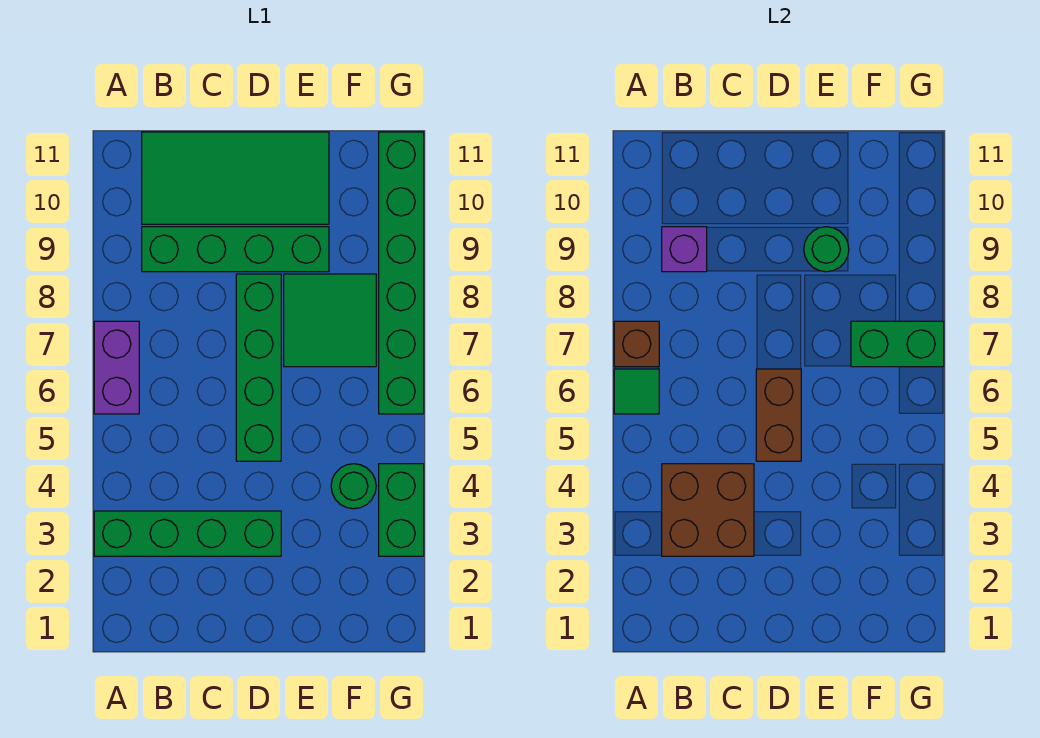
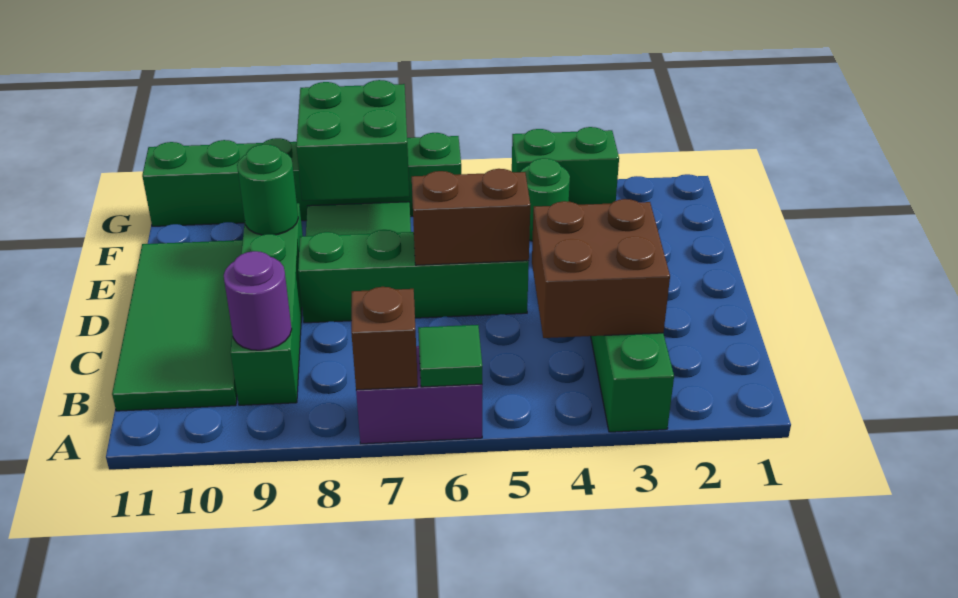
purple 1x1 brick [662,227,707,272] -> purple 1x1 round brick [224,251,292,350]
green 1x2 brick [851,321,944,367] -> green 2x2 brick [296,80,409,201]

